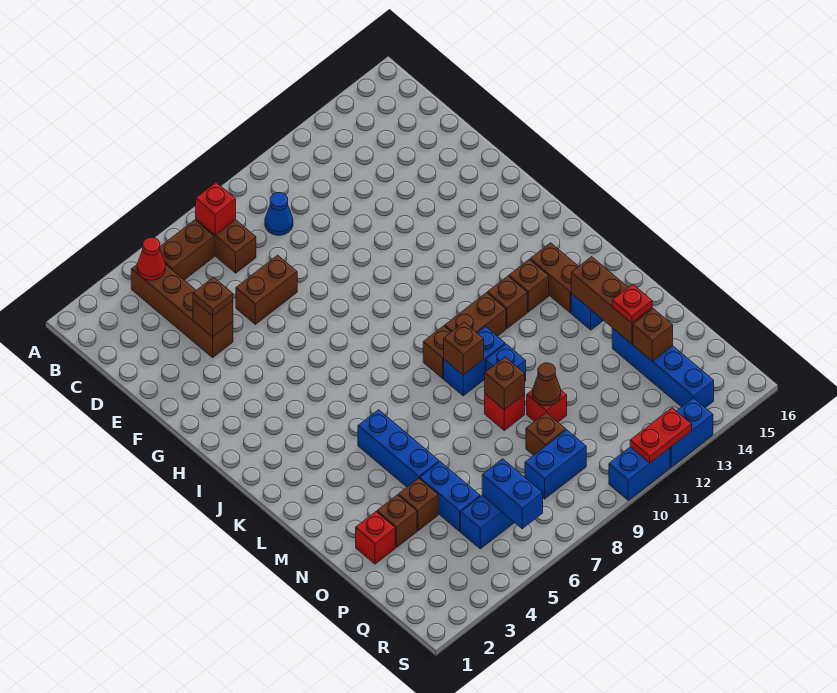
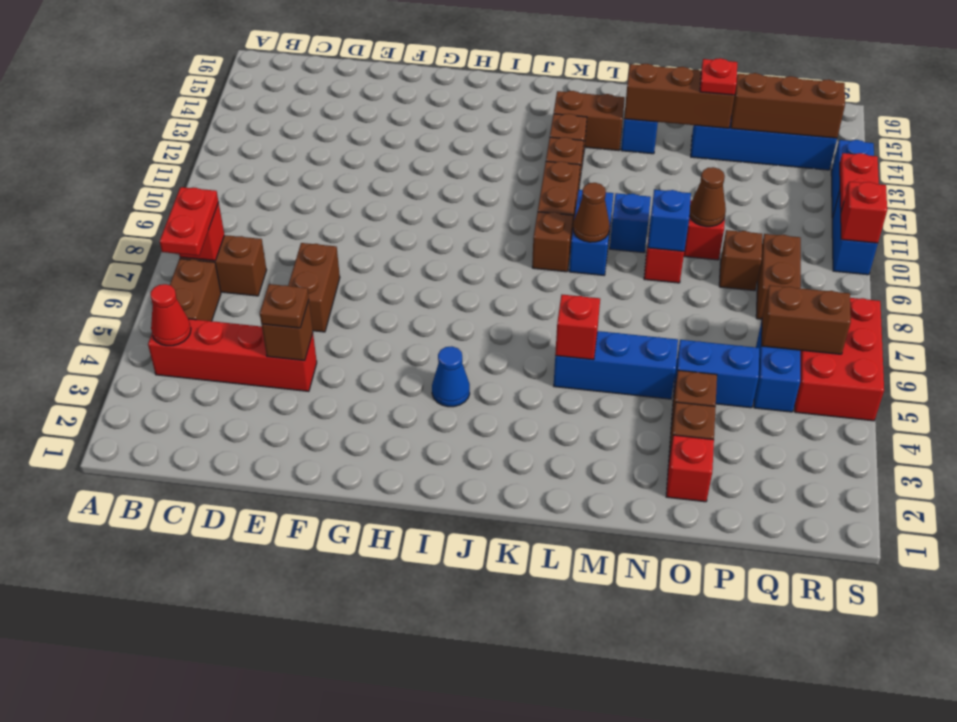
brown 1x4 brick [131,264,233,358] -> red 1x4 brick [148,319,317,391]
none -> red 1x2 plate [160,187,219,256]
blue 1x1 cone [265,193,293,235] -> blue 1x1 cone moved to [432,346,470,407]
none -> red 1x1 brick [555,295,600,360]
brown 1x1 brick [444,323,484,375] -> brown 1x1 cone [573,183,610,242]
brown 1x1 brick [485,357,525,410] -> blue 1x1 brick [648,190,691,251]
brown 1x1 brick [633,309,673,361] -> brown 1x3 brick [731,73,845,138]
blue 1x2 brick [482,459,543,529] -> brown 1x2 brick [762,285,851,354]
blue 1x2 brick [525,430,586,499] -> brown 1x2 brick [756,234,801,319]
none -> red 2x3 brick [795,298,884,421]
none -> red 1x1 brick [841,182,887,243]

